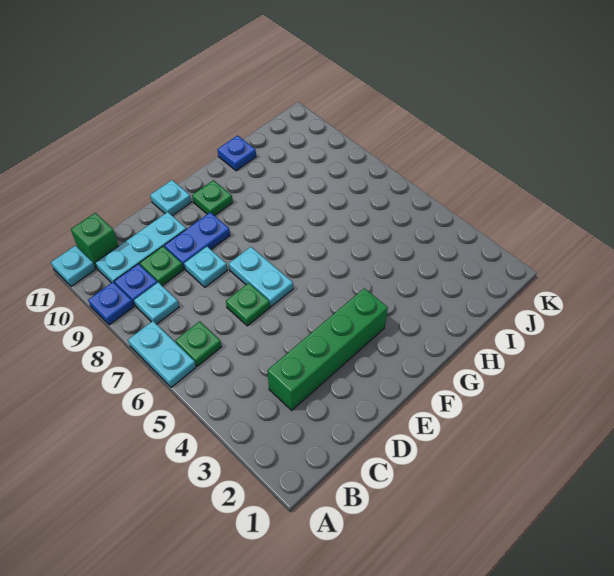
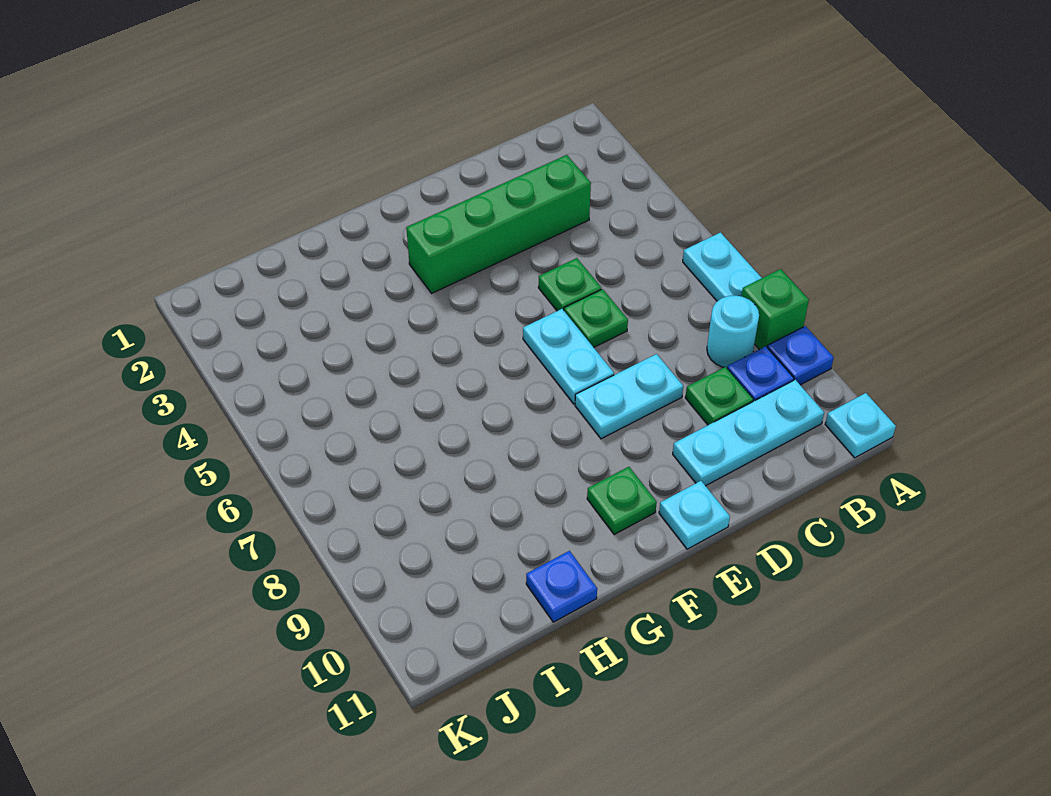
green 1x1 plate [175,321,221,366] -> green 1x1 plate moved to [538,258,601,311]
cyan 1x1 plate [134,282,179,324] -> cyan 1x1 round brick [707,296,759,368]
green 1x1 brick [71,213,119,268] -> green 1x1 brick moved to [742,269,809,349]
cyan 1x1 plate [184,247,227,287] -> cyan 1x2 plate [575,354,683,439]
blue 1x2 plate [164,212,230,269] -> none

